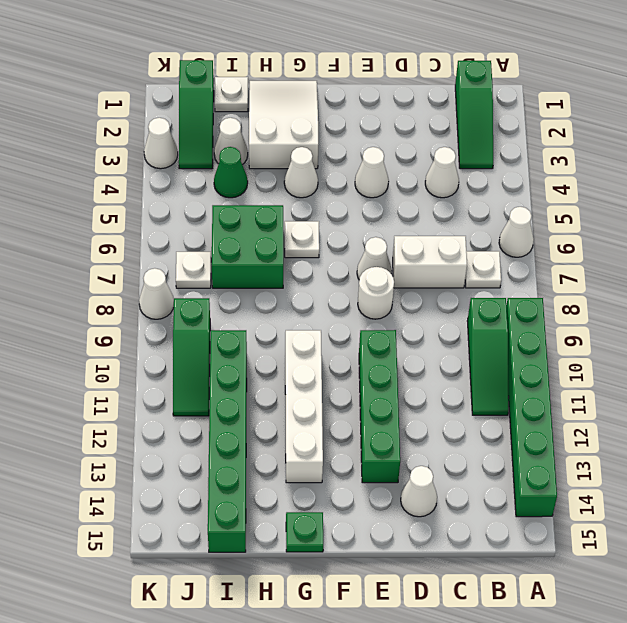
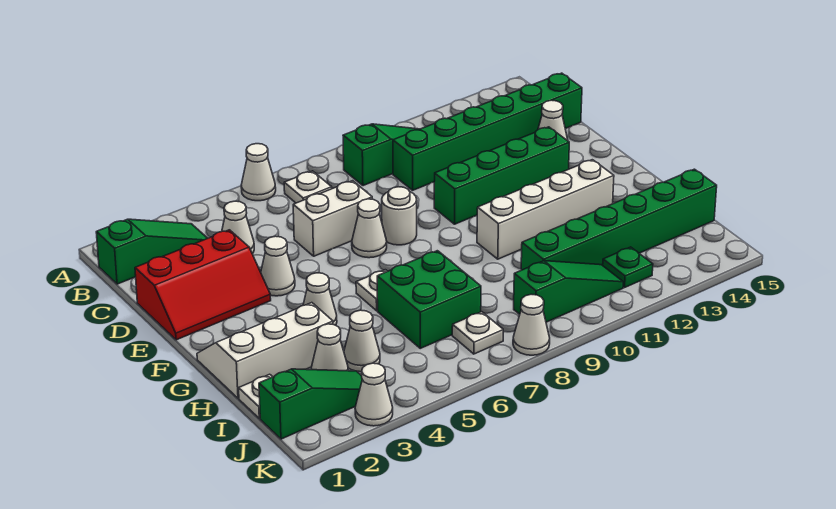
green 1x6 brick [506,298,557,517] -> green 1x6 brick moved to [393,73,582,190]
white 1x2 brick [393,236,467,288] -> white 1x2 brick turned to [293,181,372,256]
none -> red 2x3 slope [135,230,271,340]
white 2x3 slope [249,81,318,169] -> white 2x3 slope turned to [197,303,333,398]
green 1x1 plate [286,512,323,552] -> green 1x1 plate moved to [603,247,653,288]
green 1x1 cone [214,147,248,198] -> white 1x1 cone [344,310,380,372]

